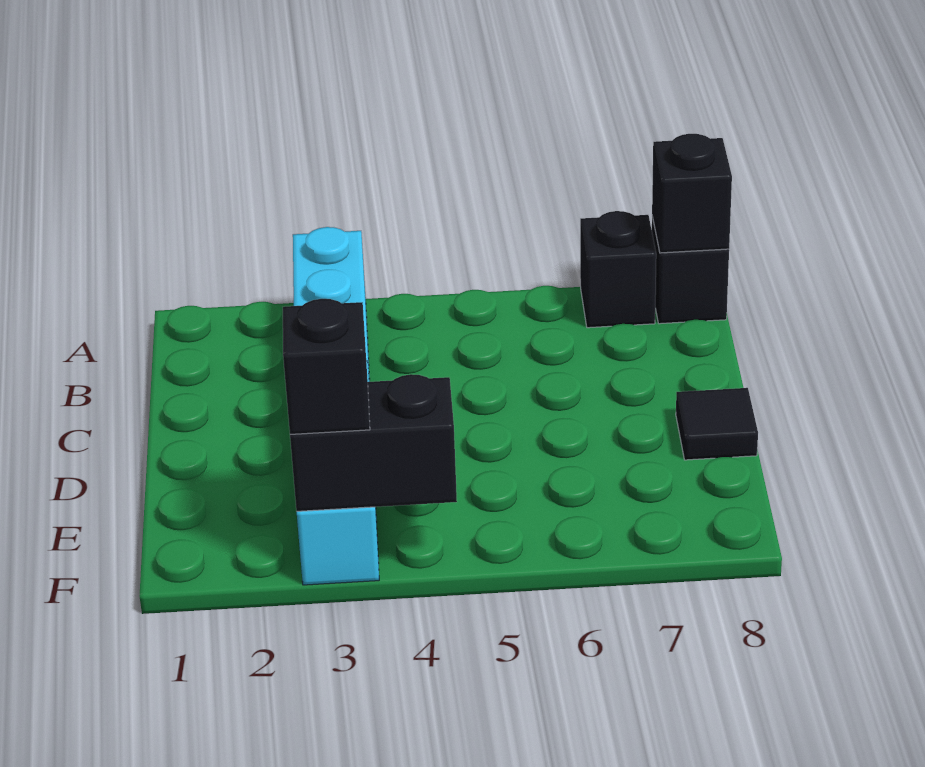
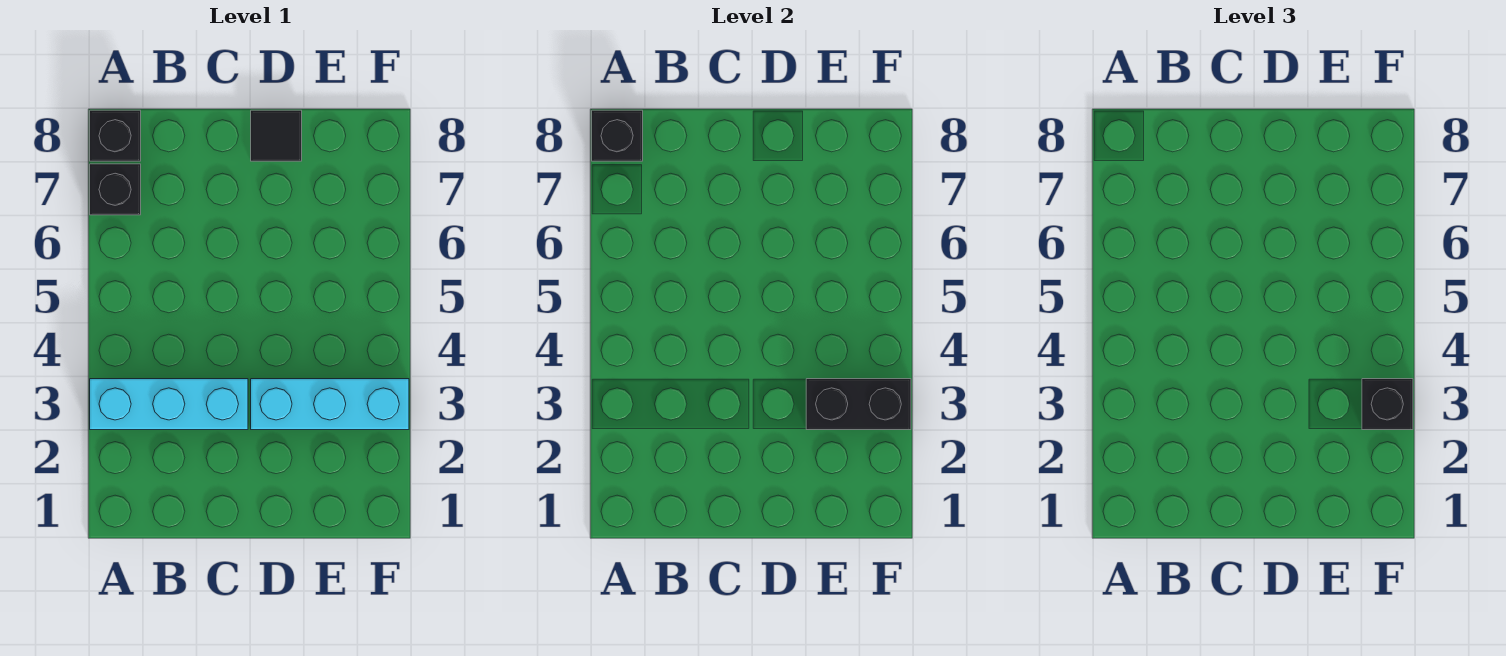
black 1x2 brick [290,374,457,511] -> black 1x2 brick turned to [806,379,911,430]

